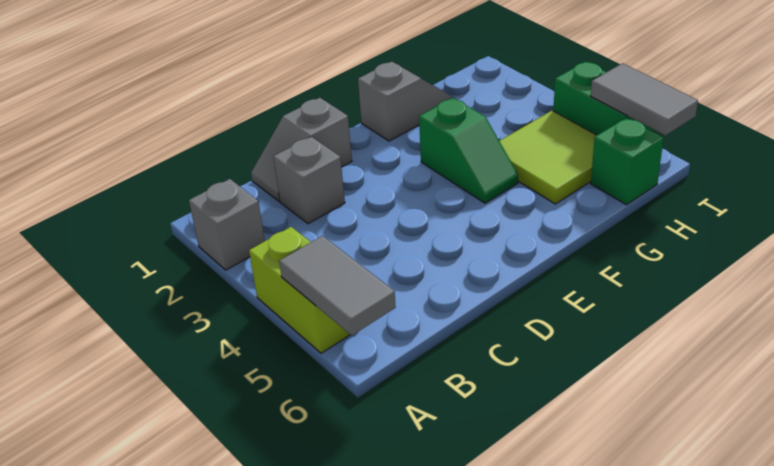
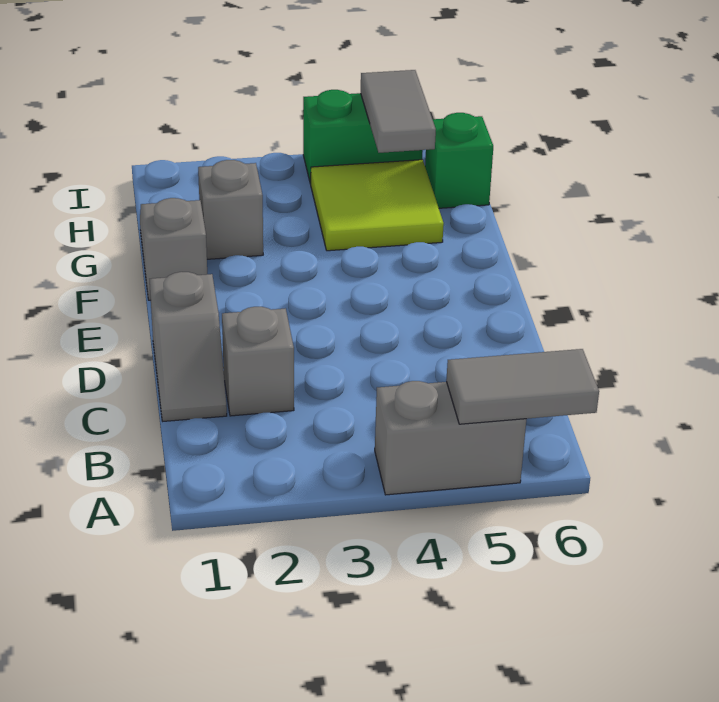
grey 1x1 brick [189,179,265,270] -> grey 1x1 brick moved to [198,160,263,259]
lime 1x2 brick [249,227,350,353] -> grey 1x2 brick [375,381,526,495]
green 1x2 slope [419,98,518,203] -> none
grey 1x2 tile [591,63,698,135] -> grey 1x2 tile turned to [361,70,436,153]

